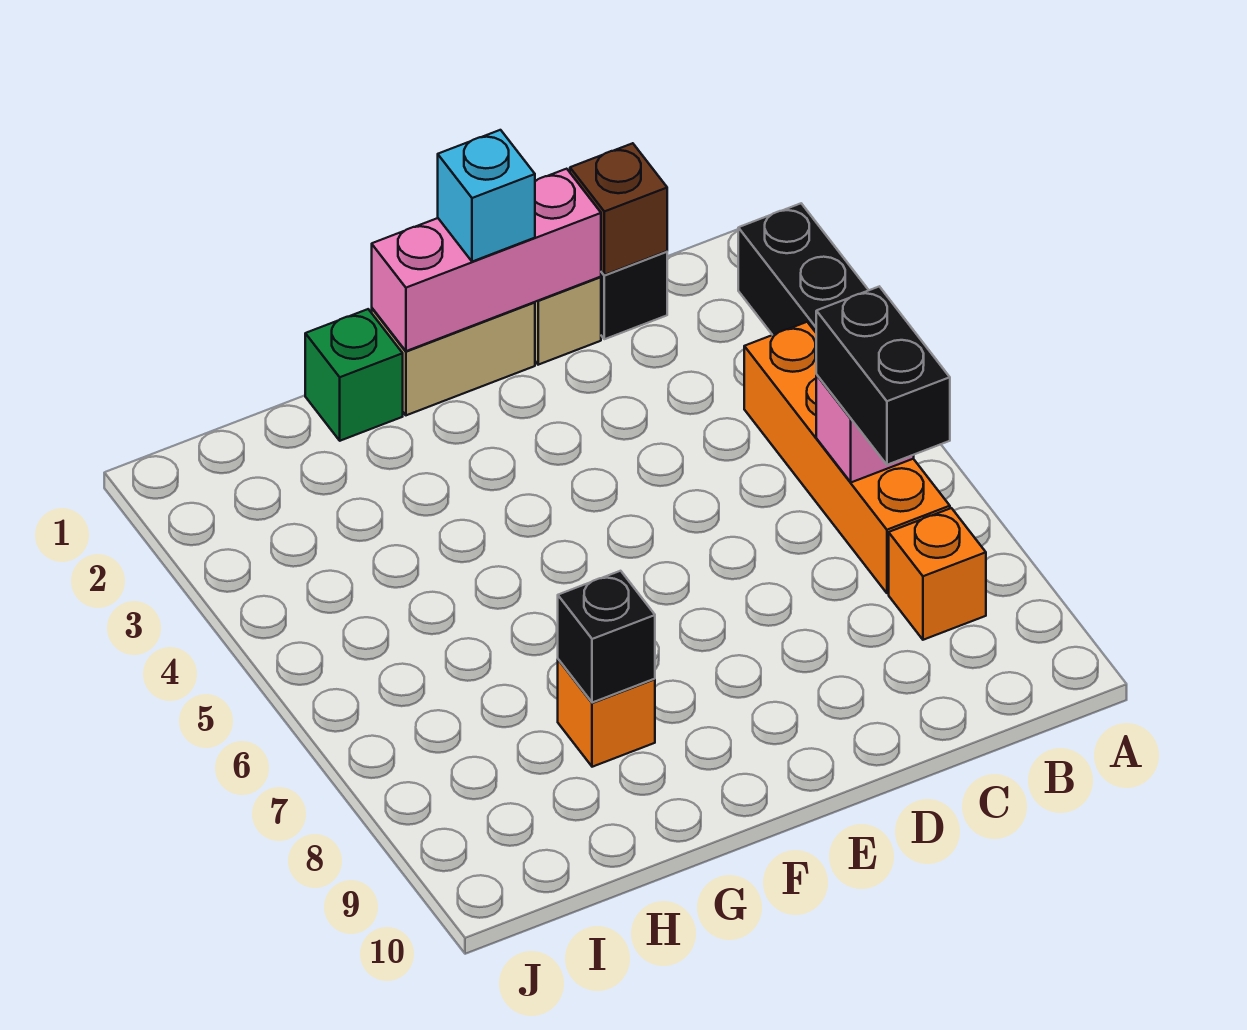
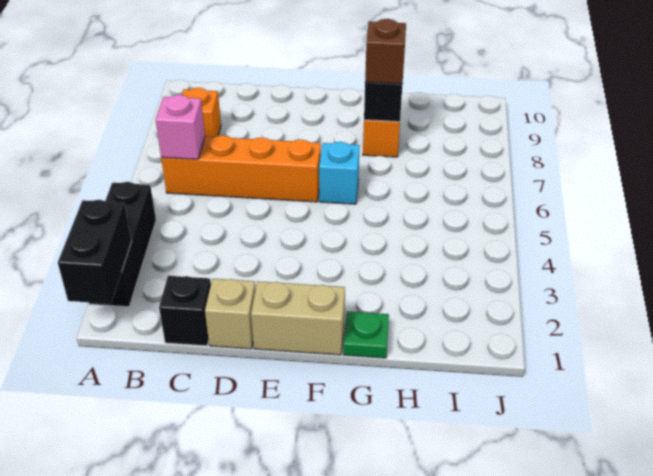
orange 1x4 brick [744,322,950,593] -> orange 1x4 brick turned to [161,135,321,202]
black 1x2 brick [816,287,950,465] -> black 1x2 brick moved to [58,200,132,304]
brown 1x1 brick [570,143,667,275] -> brown 1x1 brick moved to [365,19,406,84]
pink 1x3 brick [372,169,601,351] -> none
cyan 1x1 brick [438,130,535,262] -> cyan 1x1 brick moved to [319,142,360,204]
green 1x1 brick [305,309,403,441] -> green 1x1 plate [343,311,389,358]

